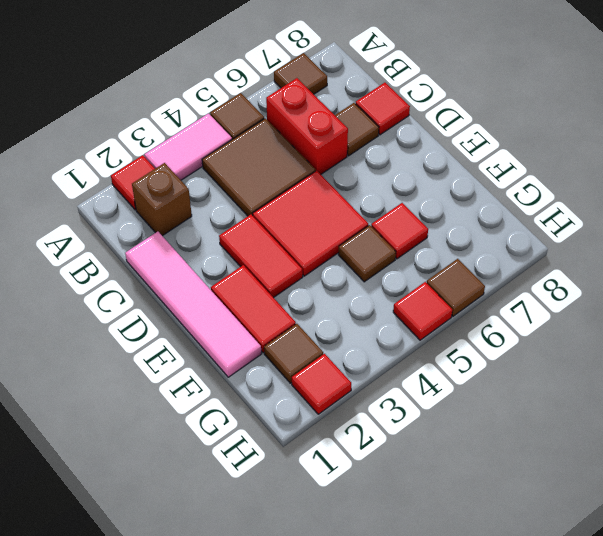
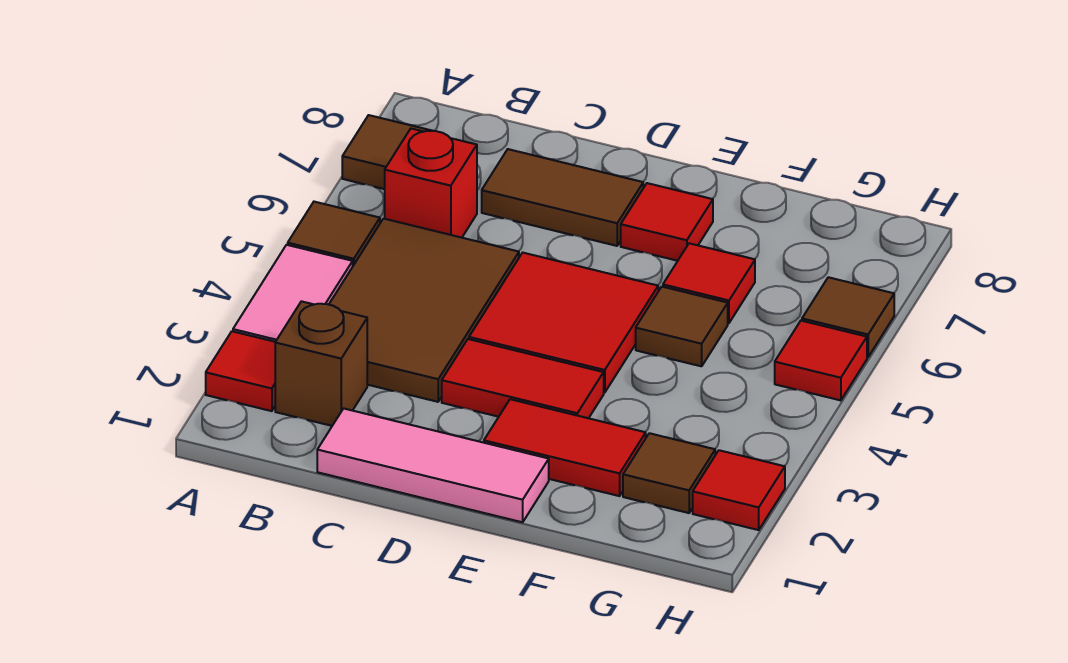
brown 2x2 tile [202,118,315,216] -> brown 2x3 tile [329,219,519,402]
red 1x2 brick [266,78,348,174] -> red 1x1 brick [385,129,477,238]
pink 1x4 tile [125,232,261,377] -> pink 1x3 tile [317,408,549,522]
brown 1x1 tile [335,103,379,156] -> brown 1x2 tile [482,149,643,246]
red 1x1 tile [356,83,410,135] -> red 1x1 tile moved to [621,183,713,261]

